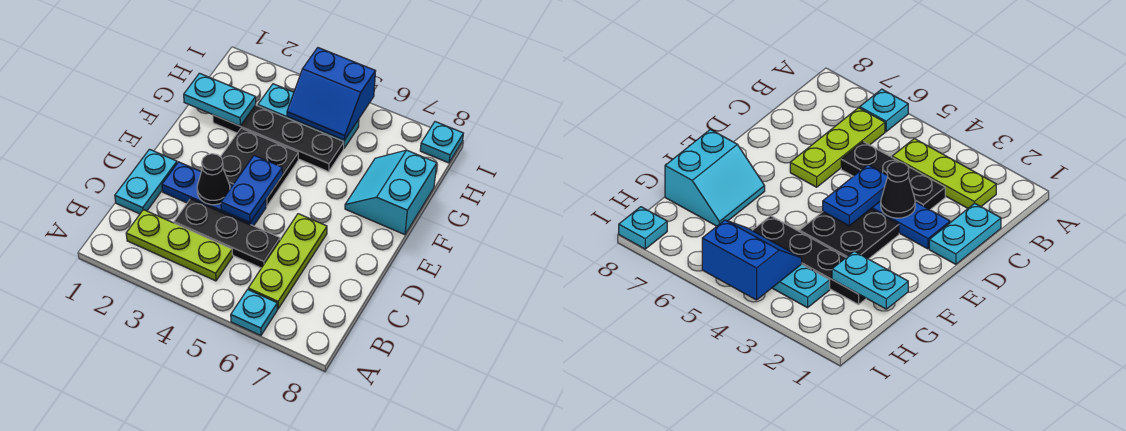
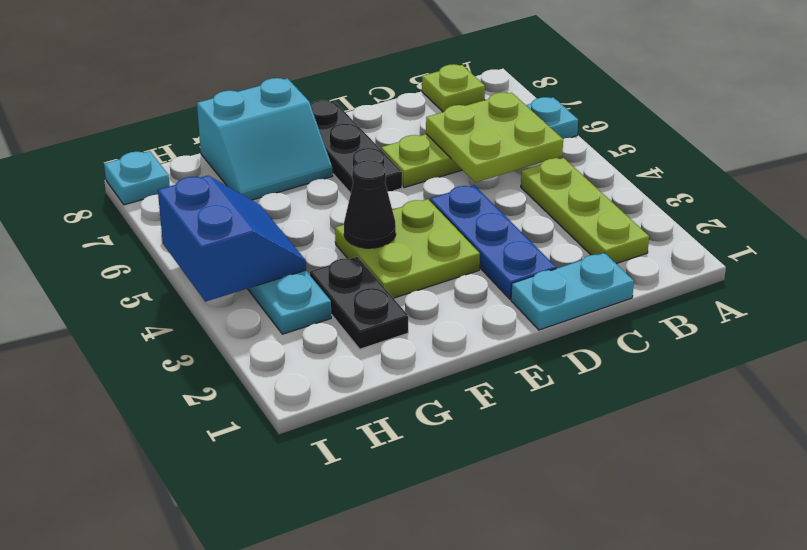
none -> lime 2x2 plate [426,92,563,182]
none -> lime 1x1 plate [422,64,485,112]
black 1x3 plate [174,199,280,268] -> black 1x3 plate moved to [310,100,402,193]
black 1x1 cone [197,154,230,205] -> black 1x1 cone moved to [344,160,396,248]
blue 1x2 plate [221,155,282,223] -> none
black 2x2 plate [221,128,298,206] -> lime 2x2 plate [335,199,480,298]
cyan 1x2 plate [184,73,256,126] -> none
black 1x4 plate [213,105,344,172] -> black 1x2 plate [310,257,408,349]

